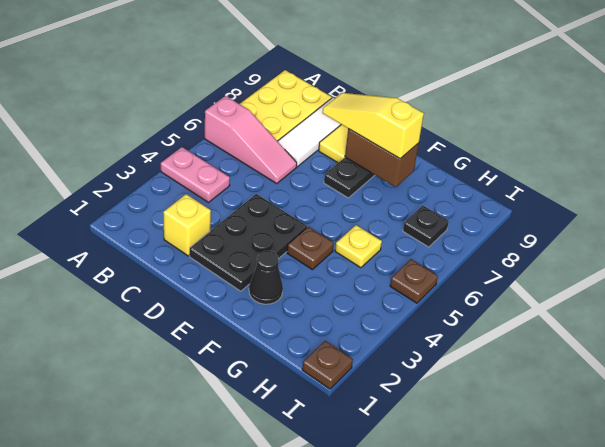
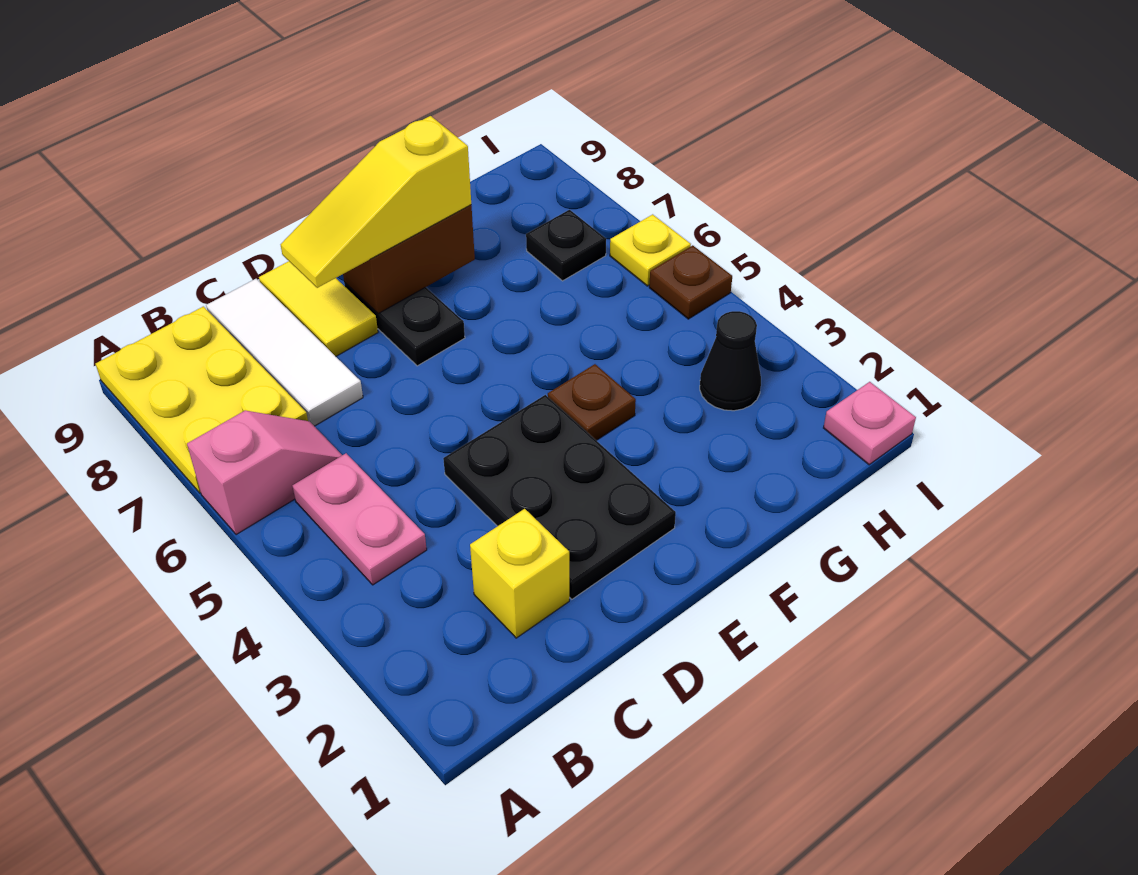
pink 1x2 plate [161,147,230,202] -> pink 1x2 plate turned to [292,453,427,585]
pink 1x3 slope [205,96,297,183] -> pink 1x2 slope [187,411,342,535]
black 1x1 cone [249,251,283,304] -> black 1x1 cone moved to [700,311,761,411]
yellow 1x1 plate [335,225,382,268] -> yellow 1x1 plate moved to [610,214,691,286]
brown 1x1 plate [302,341,353,389] -> pink 1x1 plate [824,382,916,465]

